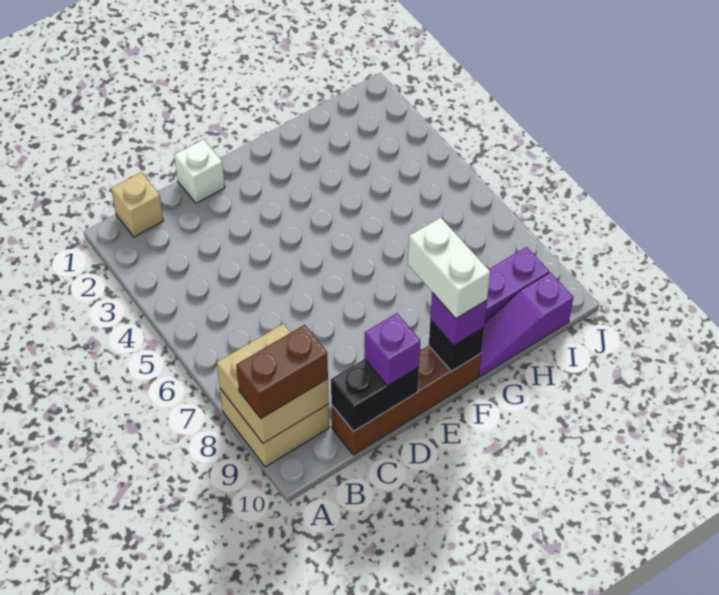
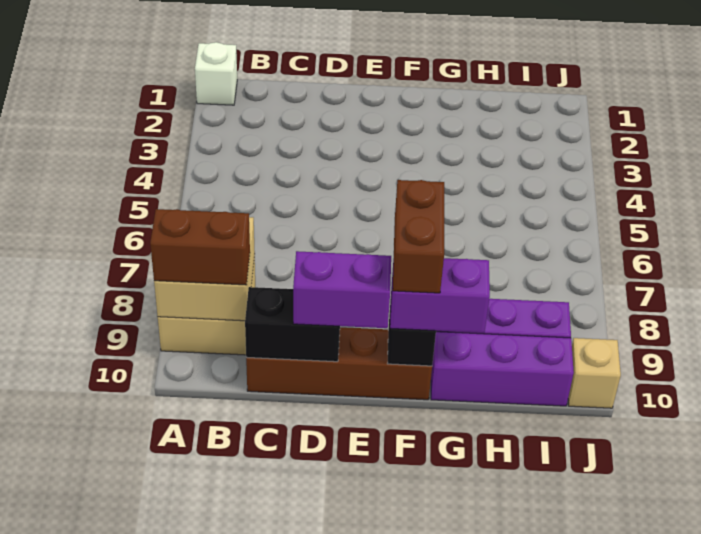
tan 1x1 brick [111,172,164,237] -> tan 1x1 brick moved to [568,338,621,408]
white 1x1 brick [174,139,225,203] -> white 1x1 brick moved to [195,42,237,105]
purple 1x1 brick [364,313,420,386] -> purple 1x2 brick [293,251,391,328]
white 1x2 brick [408,218,490,319] -> brown 1x2 brick [393,180,444,293]
purple 1x1 brick [430,293,487,346] -> purple 1x2 brick [390,258,490,333]
purple 1x3 slope [479,272,573,377] -> purple 1x3 brick [431,332,574,406]

